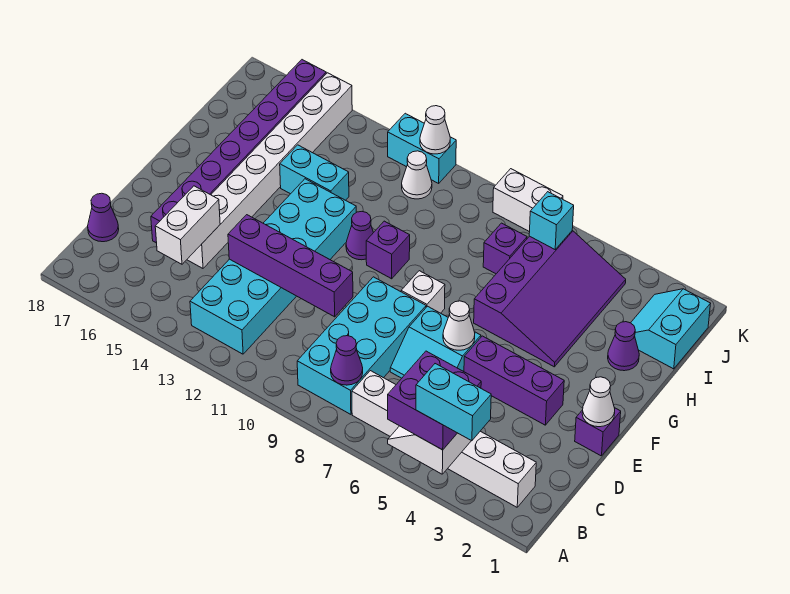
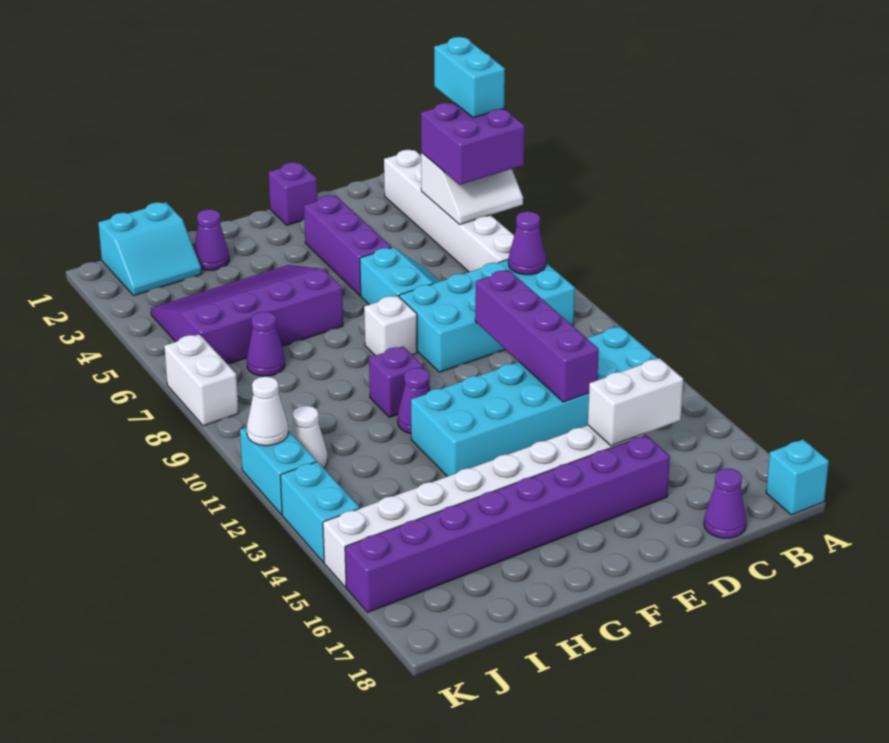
white 1x1 cone [582,377,615,427] -> none
white 1x1 cone [443,301,475,350] -> none
cyan 1x2 brick [280,145,349,200] -> cyan 1x2 brick moved to [280,462,360,562]
purple 1x1 brick [483,223,527,274] -> purple 1x1 cone [247,312,285,376]
cyan 1x1 brick [529,192,574,249] -> cyan 1x1 brick moved to [766,440,829,515]

